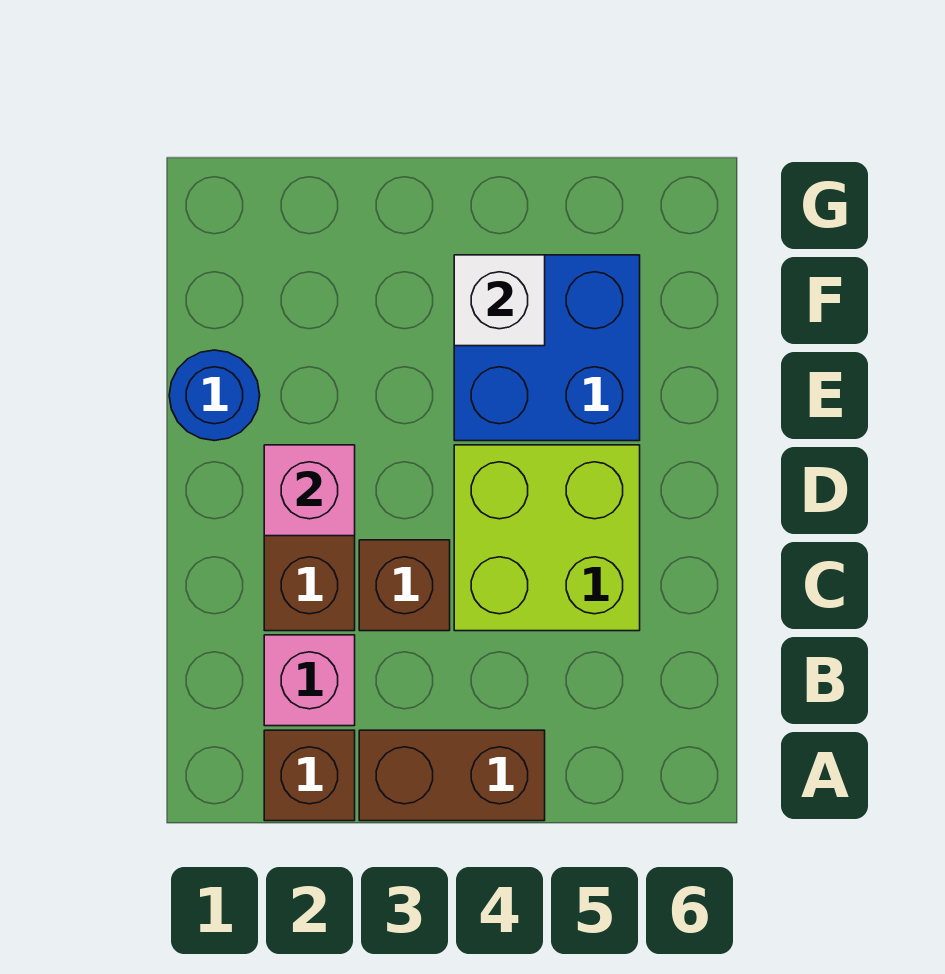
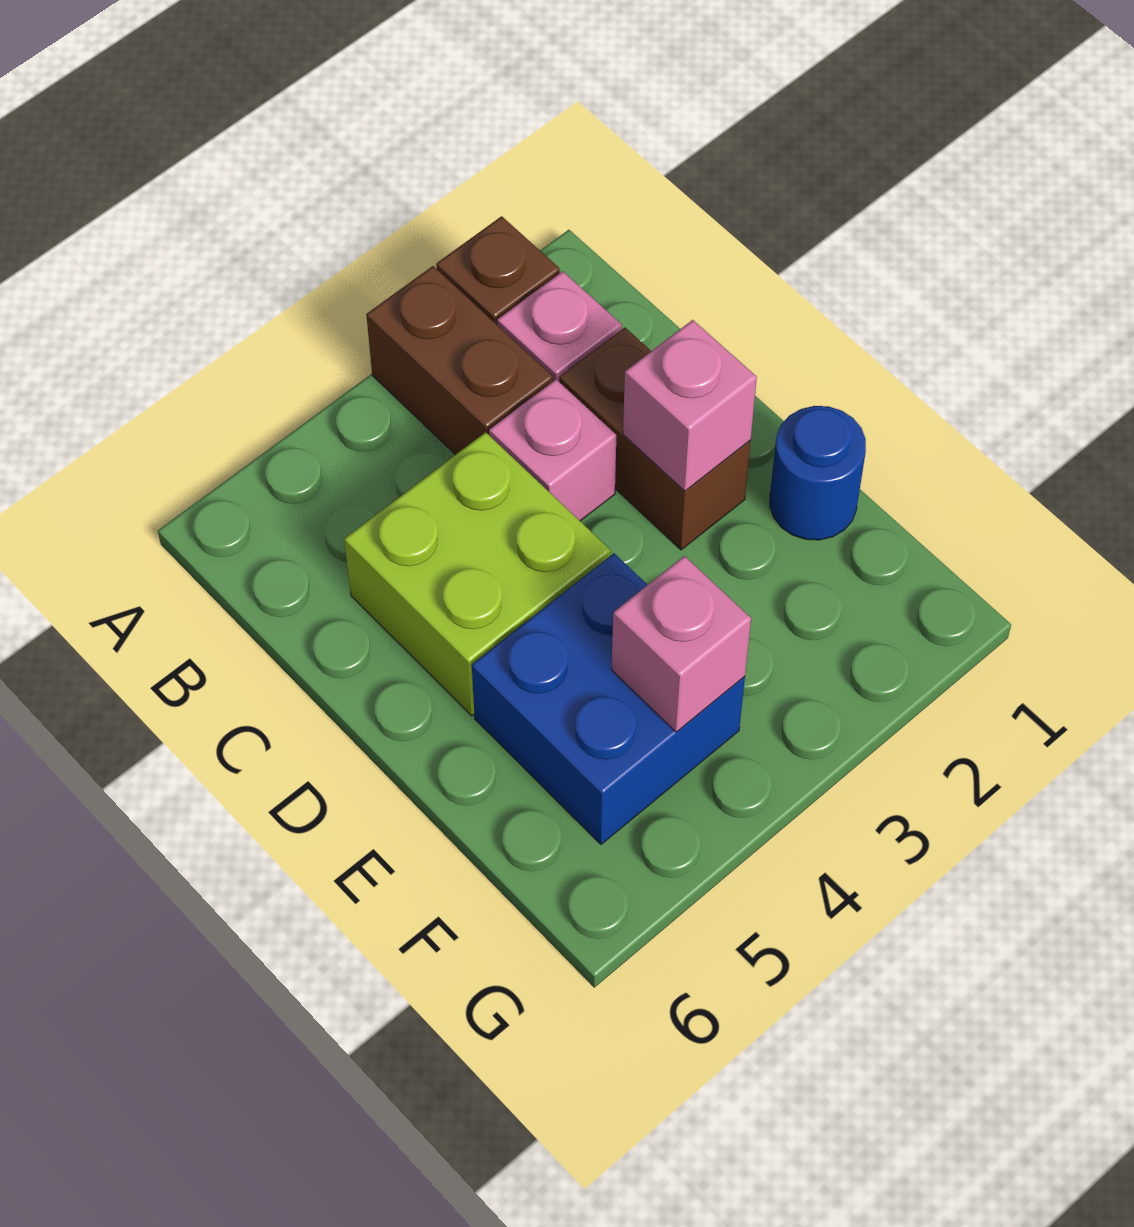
brown 1x2 brick [359,730,545,821] -> brown 1x2 brick turned to [366,266,553,455]
brown 1x1 brick [359,540,450,631] -> pink 1x1 brick [489,379,616,521]
white 1x1 brick [454,255,545,346] -> pink 1x1 brick [612,556,751,732]

